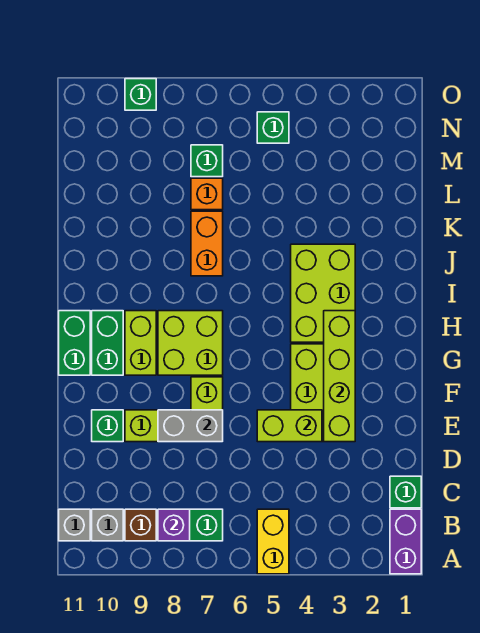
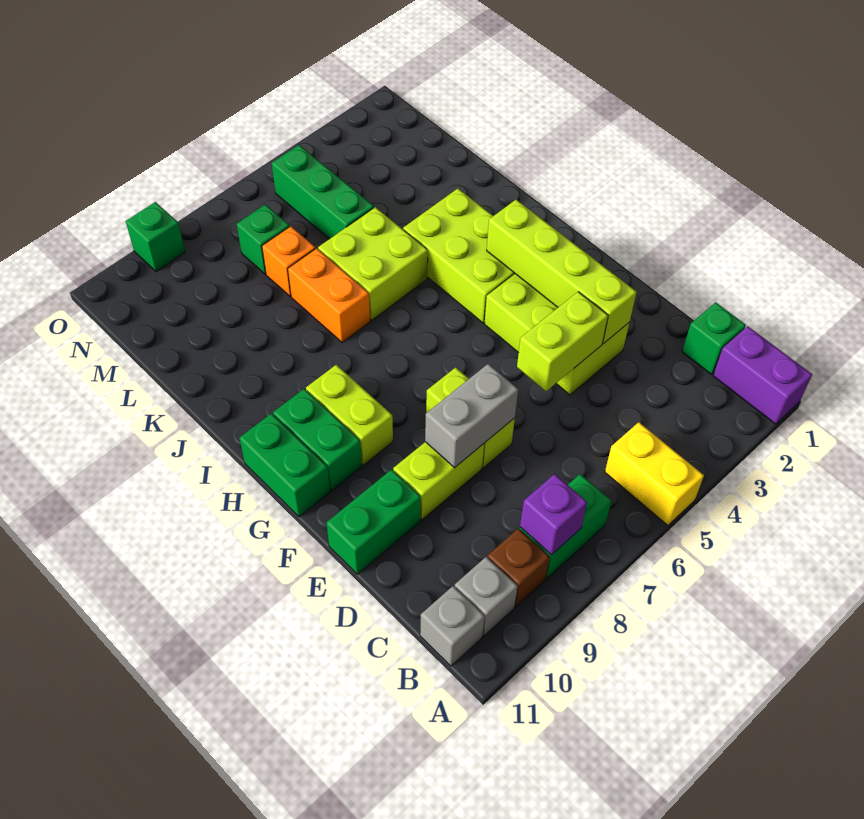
green 1x1 brick [92,410,123,442] -> green 1x2 brick [327,470,421,574]
lime 2x2 brick [158,311,223,375] -> lime 2x2 brick moved to [318,207,428,320]
green 1x1 brick [257,112,289,143] -> green 1x3 brick [272,145,374,239]

